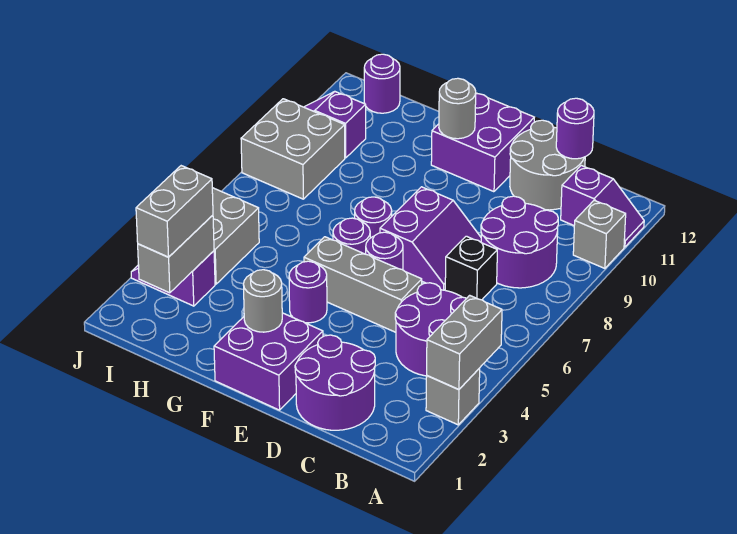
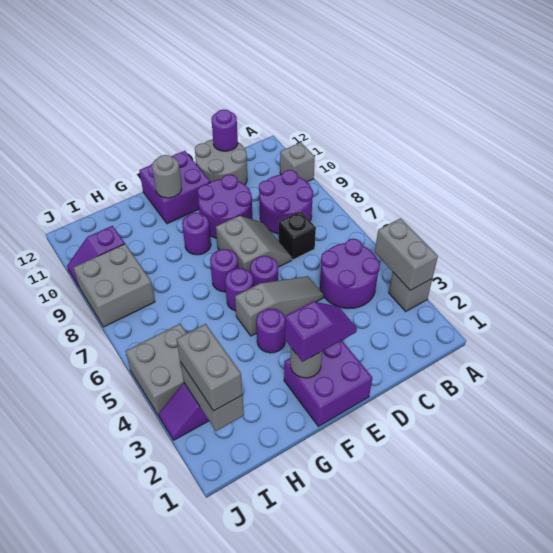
purple 1x2 slope [561,166,644,247] -> purple 1x2 slope moved to [285,302,357,362]
purple 2x2 round brick [295,335,375,430] -> purple 2x2 round brick moved to [197,174,252,238]
grey 1x3 brick [304,237,422,332] -> grey 1x3 slope [235,276,324,336]
purple 2x2 slope [380,187,481,290] -> grey 2x2 slope [216,216,292,273]
purple 1x1 round brick [364,54,400,113] -> purple 1x1 round brick moved to [182,213,211,255]

